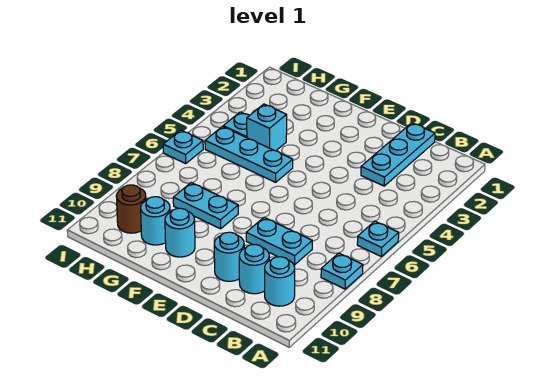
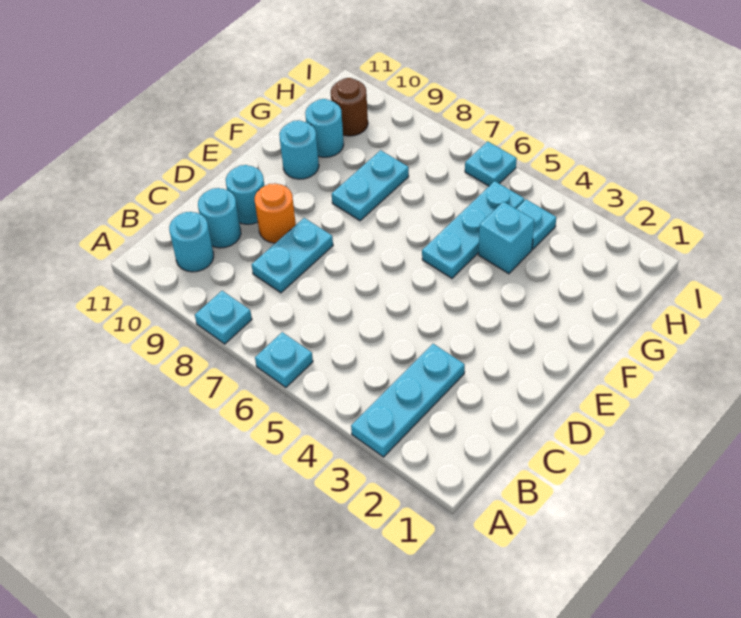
cyan 1x3 plate [361,123,435,186] -> cyan 1x3 plate turned to [351,344,465,457]
none -> orange 1x1 round brick [255,183,296,243]

